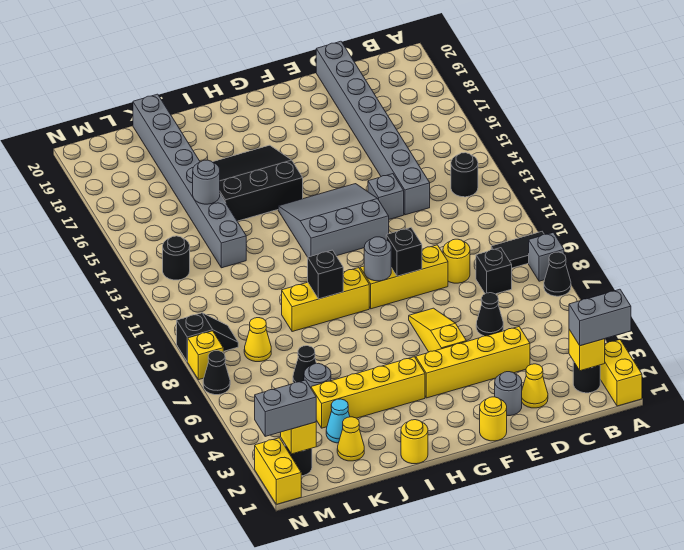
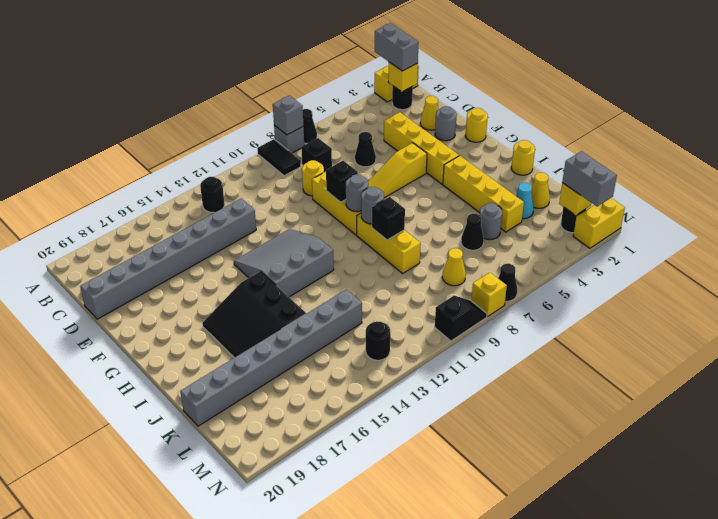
grey 1x1 brick [368,174,404,219] -> grey 1x1 brick moved to [273,96,303,135]
grey 3x3 slope [278,184,389,257] -> grey 3x3 slope turned to [234,229,334,297]
grey 1x1 round brick [193,160,220,204] -> grey 1x1 round brick moved to [361,187,384,224]
black 1x2 slope [177,313,238,362] -> black 1x2 slope turned to [435,296,487,341]

